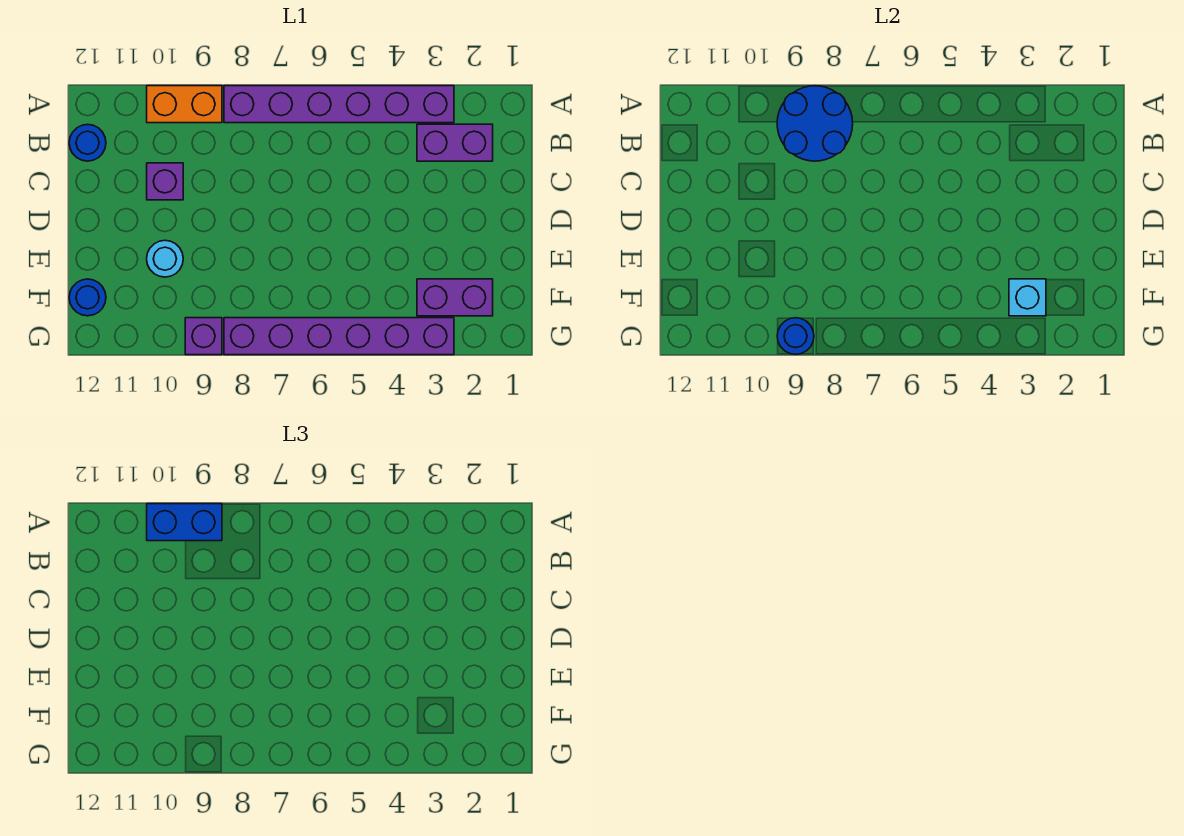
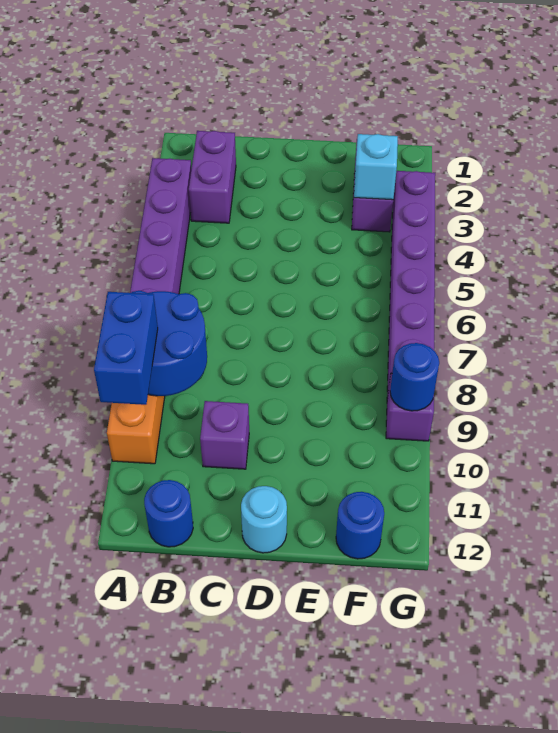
cyan 1x1 round brick [147,240,183,277] -> cyan 1x1 round brick moved to [241,486,287,553]

